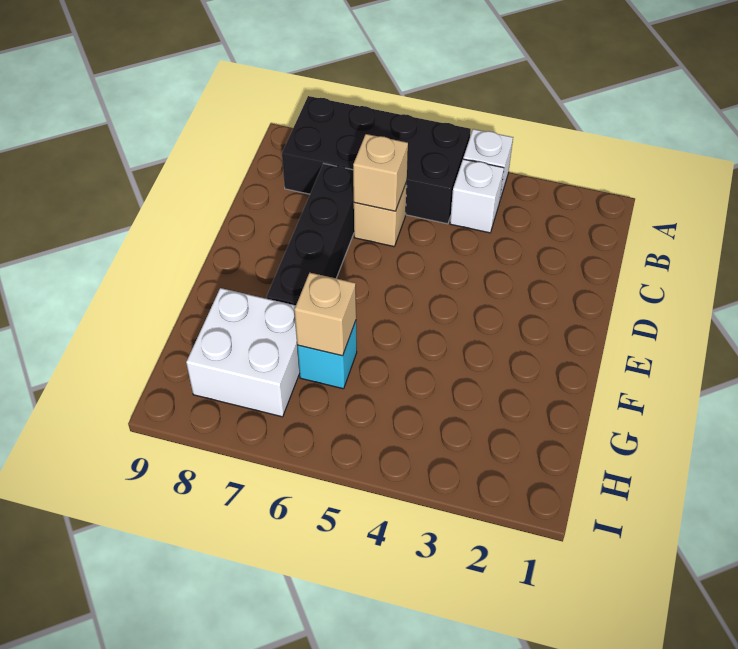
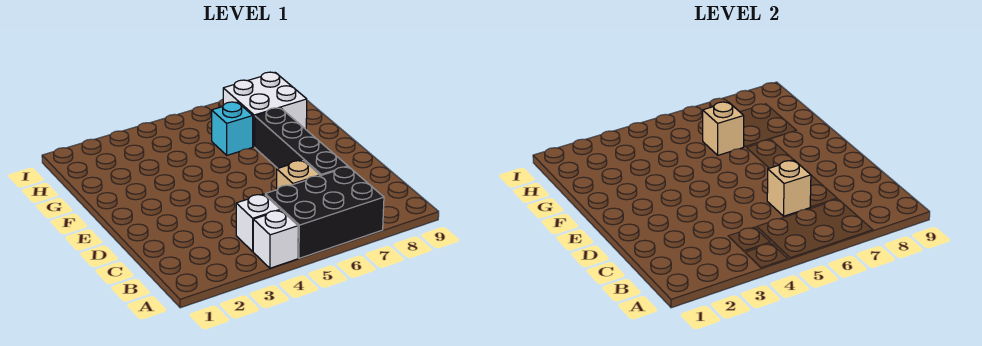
black 2x4 brick [282,96,471,224] -> black 2x3 brick [265,167,384,258]

